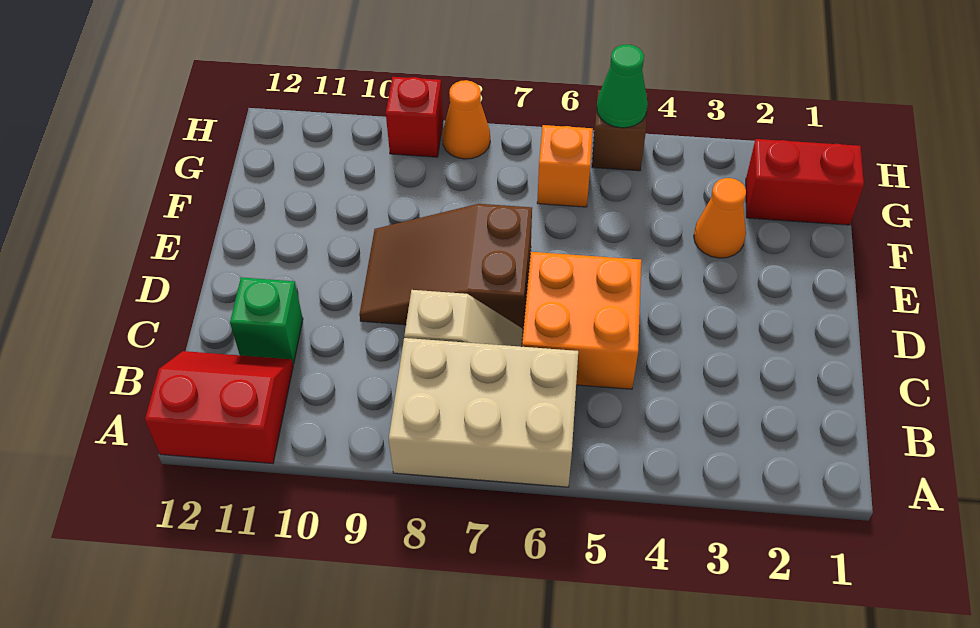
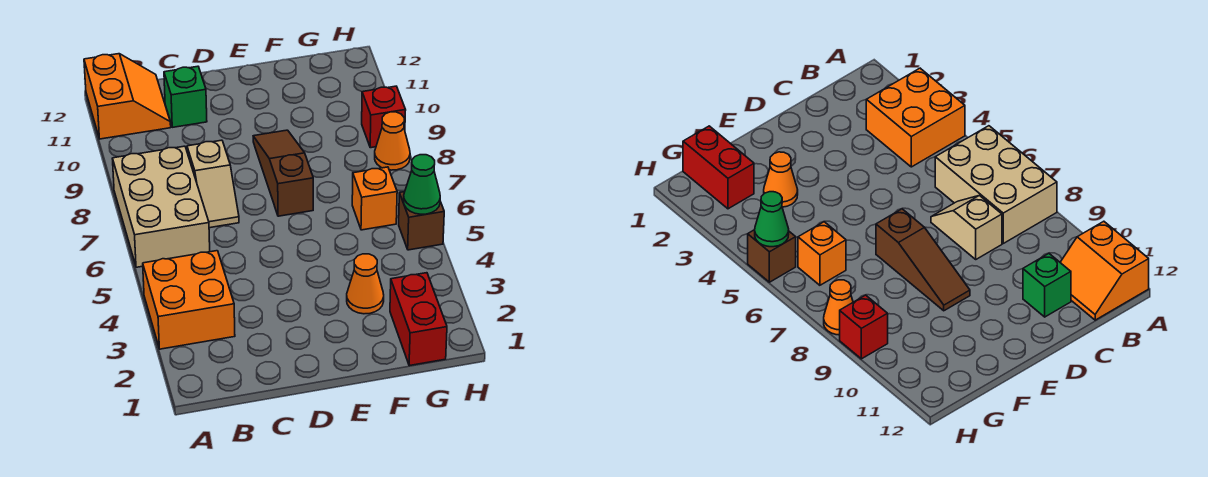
red 2x2 slope [145,351,293,464] -> orange 2x2 slope [84,54,171,139]
orange 2x2 brick [522,252,641,389] -> orange 2x2 brick moved to [143,251,235,349]
brown 2x3 slope [359,204,532,329] -> brown 1x3 slope [253,130,313,216]

